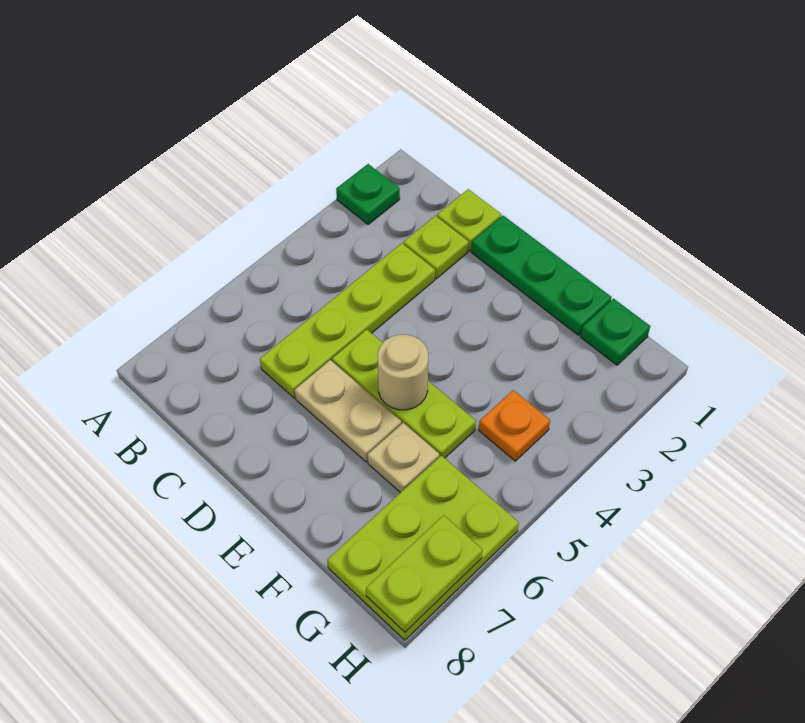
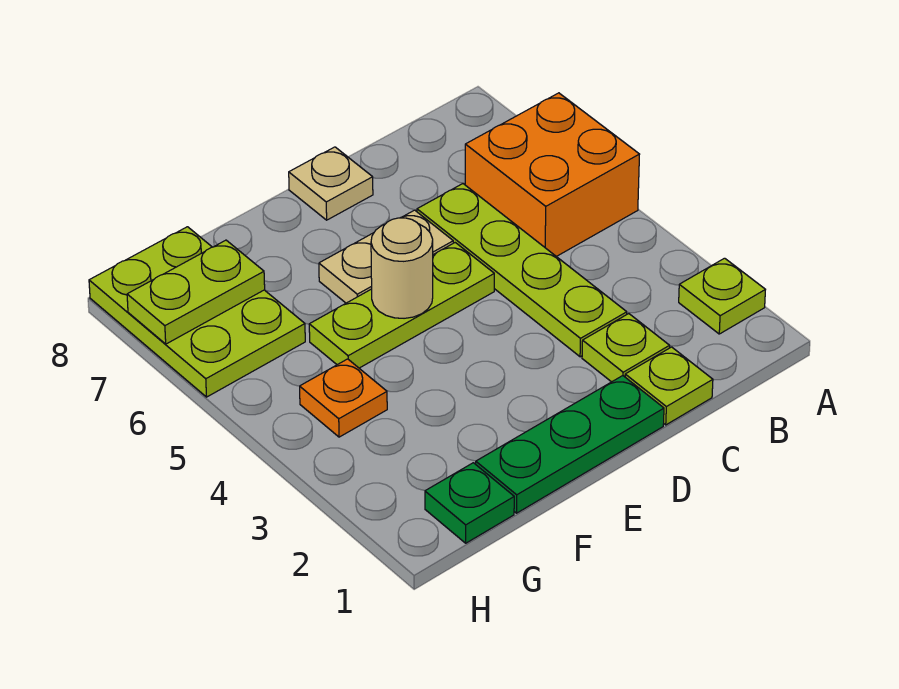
green 1x1 plate [336,164,400,225] -> lime 1x1 plate [679,258,765,334]
none -> orange 2x2 brick [465,93,640,257]
tan 1x1 plate [368,423,439,493] -> tan 1x1 plate moved to [289,147,373,220]
lime 1x2 plate [366,515,483,632] -> lime 1x2 plate turned to [127,240,265,344]

